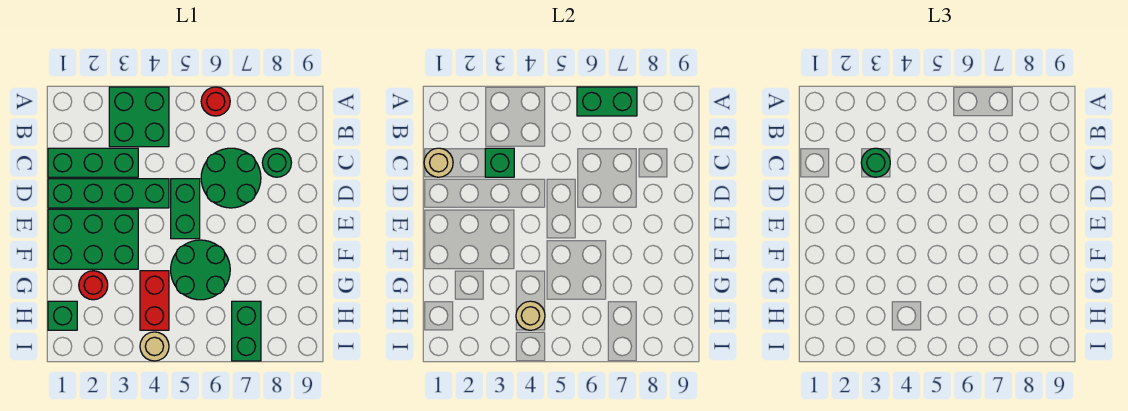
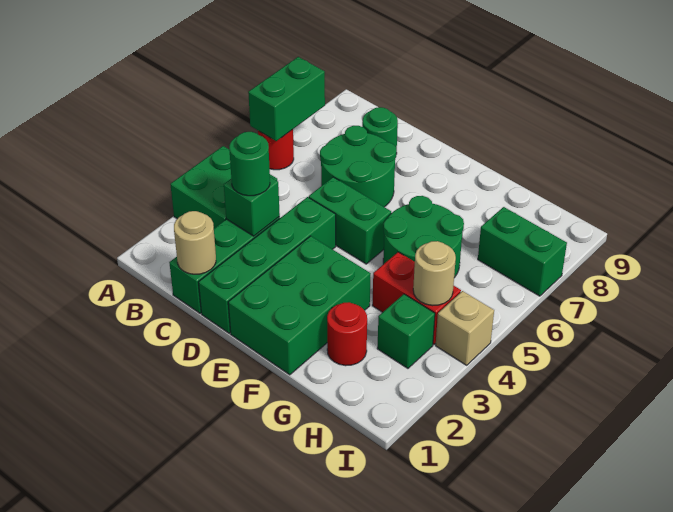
green 1x1 brick [48,301,77,330] -> green 1x1 brick moved to [377,294,435,368]
tan 1x1 round brick [140,332,169,361] -> tan 1x1 brick [436,291,494,365]

